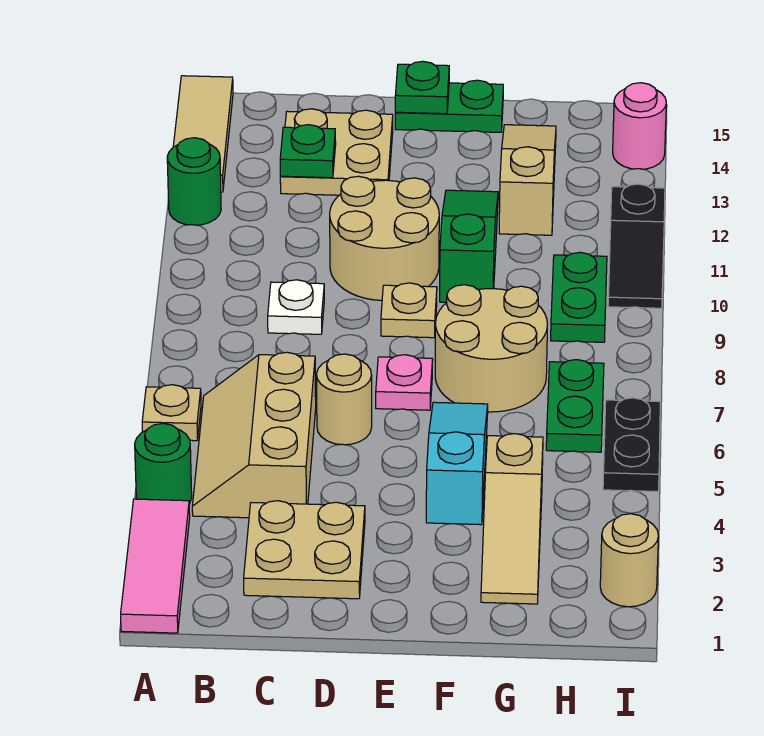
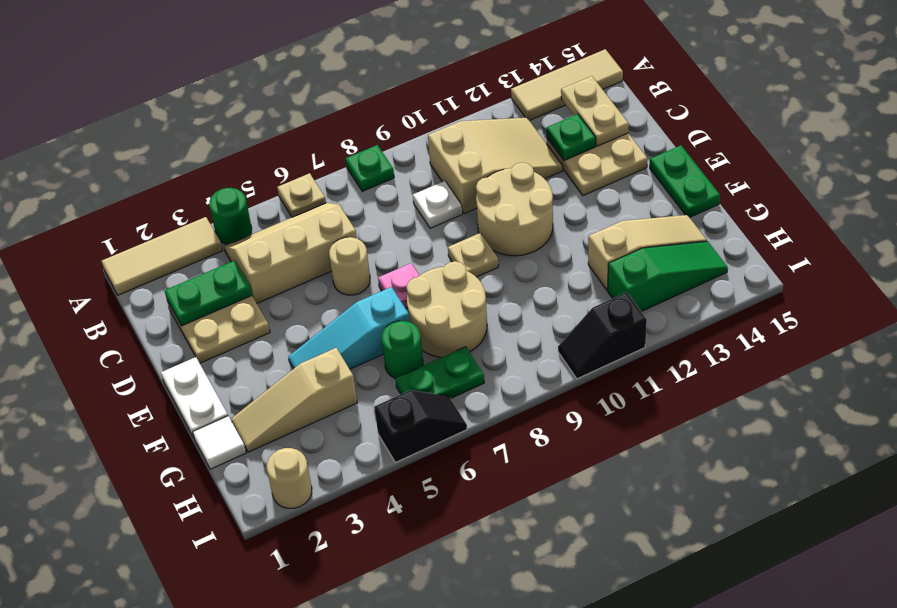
pink 1x3 tile [121,499,190,633] -> tan 1x3 tile [102,217,223,295]
green 1x1 round brick [167,138,221,225] -> green 1x1 round brick moved to [382,321,423,378]
none -> tan 2x3 slope [428,118,563,214]
none -> tan 1x2 plate [561,76,629,146]
none -> white 1x2 plate [161,357,228,438]
green 1x1 plate [395,61,449,114] -> green 1x1 plate moved to [346,145,394,191]
cyan 1x3 slope [426,402,488,525] -> cyan 1x3 slope turned to [288,287,410,369]
green 1x3 slope [440,190,498,302] -> green 1x3 slope moved to [608,241,728,312]
none -> white 1x1 tile [193,416,246,469]
green 1x2 plate [551,252,607,342] -> green 1x2 plate moved to [165,260,252,326]
black 1x2 plate [603,398,660,492] -> black 1x2 slope [374,390,467,462]
pink 1x1 round brick [613,83,666,169] -> none

